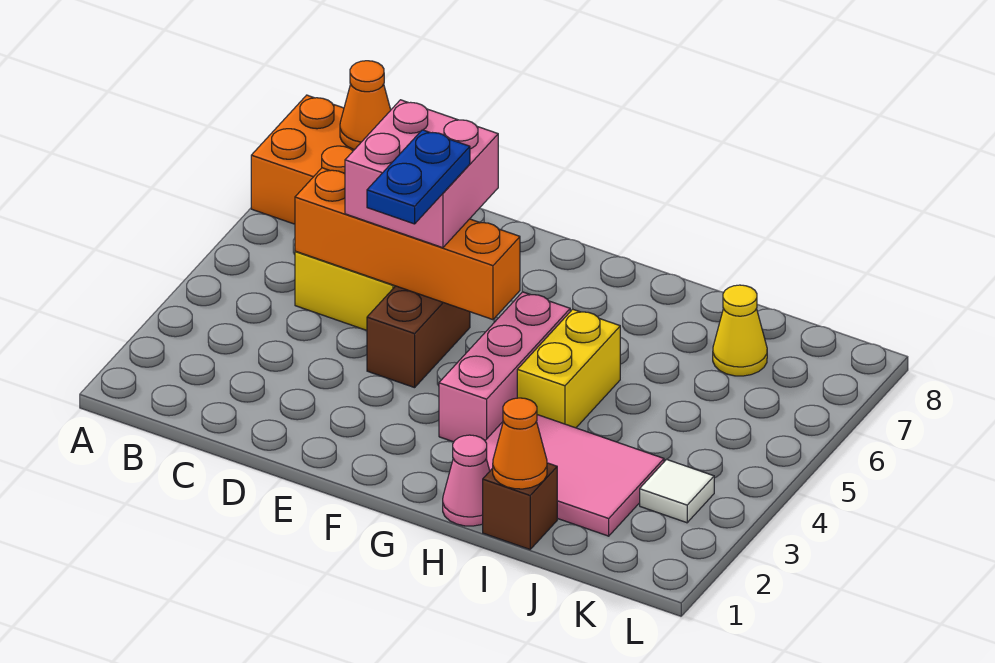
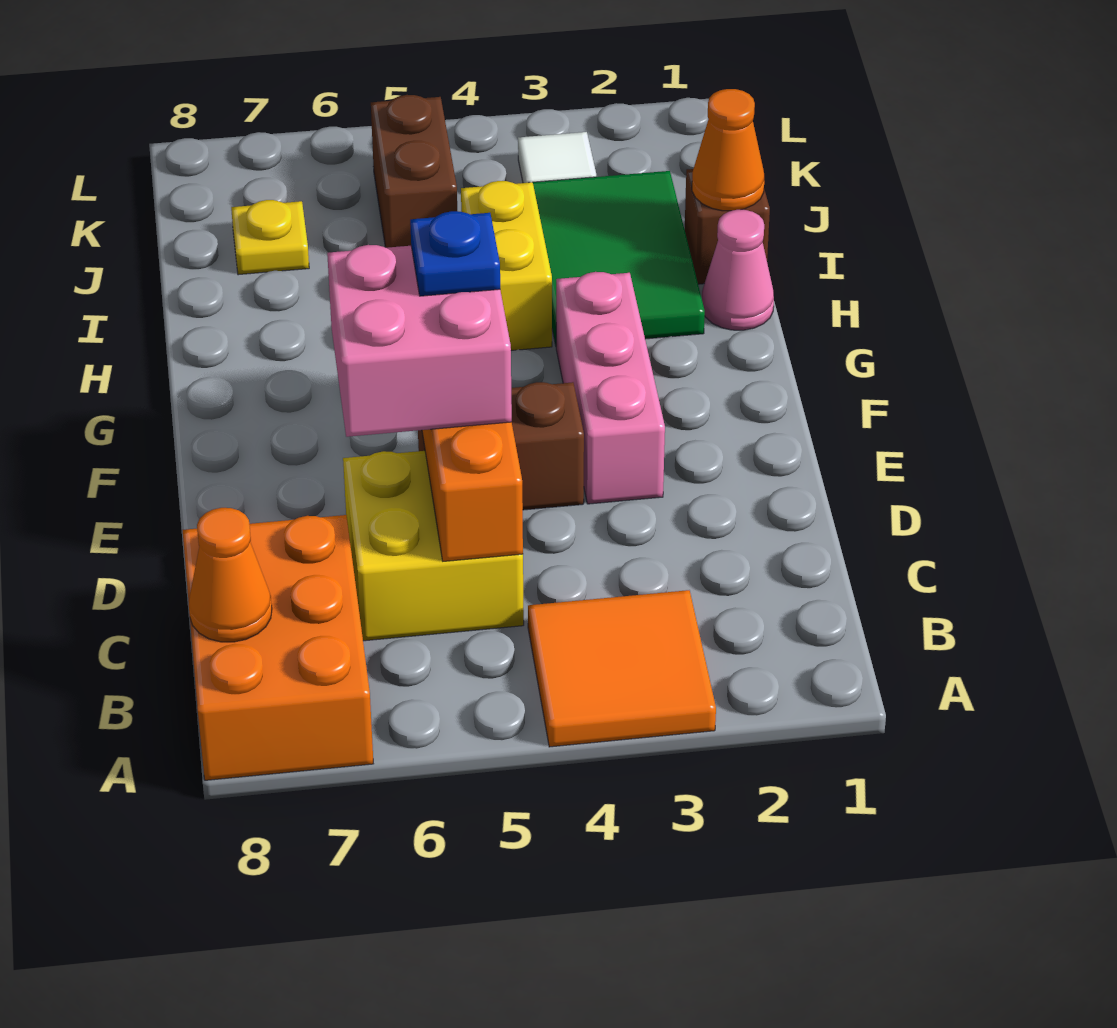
none -> orange 2x2 tile [528,590,716,747]
blue 1x2 plate [367,130,470,224] -> blue 1x1 plate [410,211,500,296]
pink 1x3 brick [439,292,570,442] -> pink 1x3 brick turned to [556,272,665,504]
pink 2x3 tile [485,415,664,536] -> green 2x3 tile [533,171,705,345]
yellow 1x2 brick [517,309,620,428] -> yellow 1x2 brick turned to [461,181,552,351]
none -> brown 1x2 brick [371,95,457,248]
yellow 1x1 cone [713,285,767,376] -> yellow 1x1 plate [231,200,309,275]

